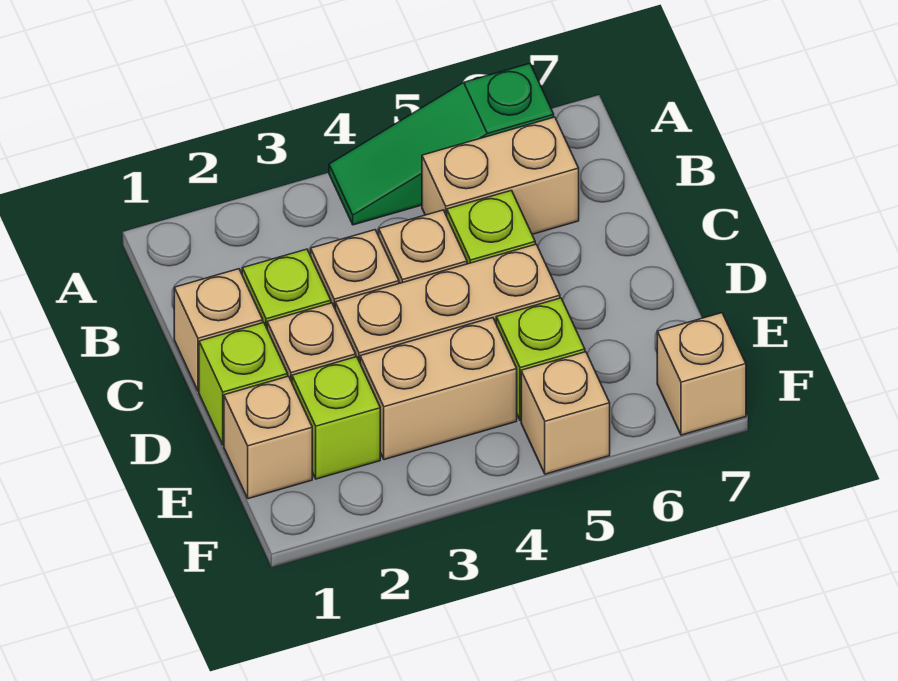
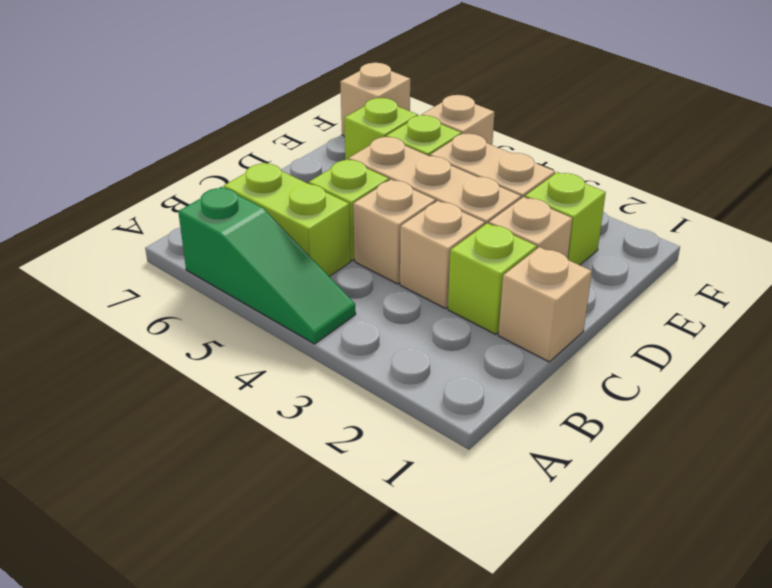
tan 1x2 brick [422,117,579,234] -> lime 1x2 brick [224,163,351,276]
lime 1x1 brick [199,323,288,445] -> lime 1x1 brick moved to [344,98,418,160]
tan 1x1 brick [224,376,312,499] -> none

